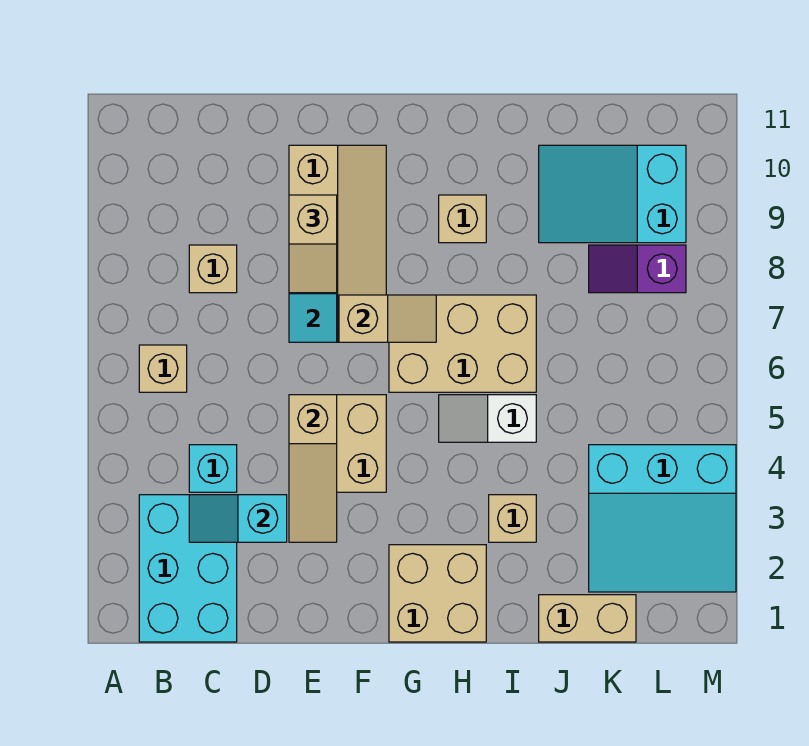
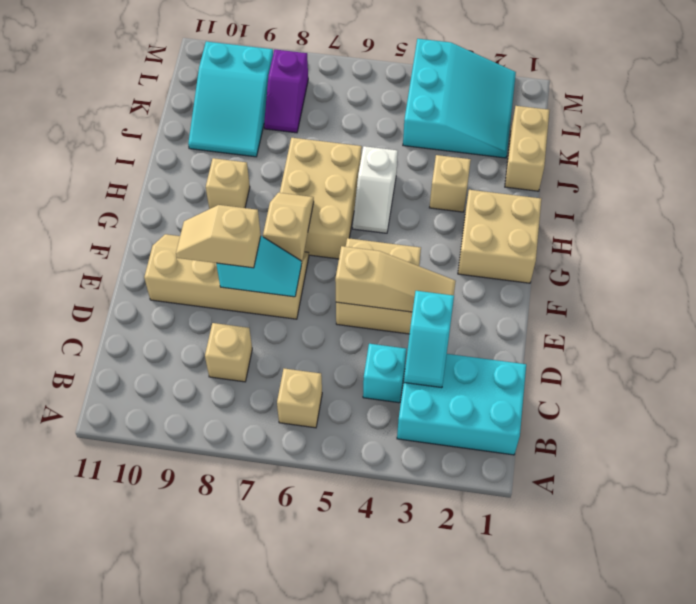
tan 1x2 slope [289,195,337,293] -> tan 1x2 slope turned to [176,205,261,268]

